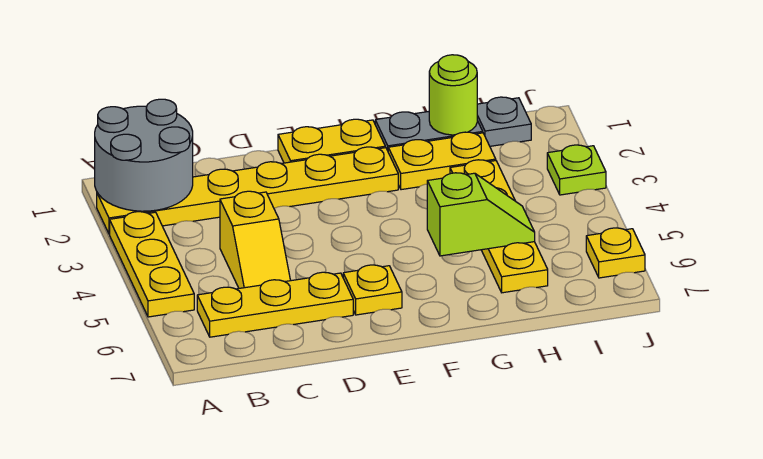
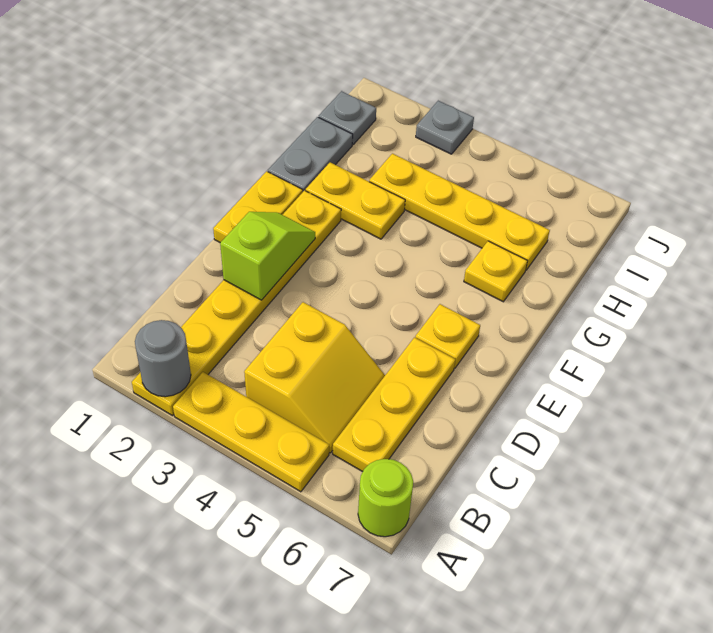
grey 2x2 round brick [95,99,193,211] -> grey 1x1 round brick [135,320,191,397]
yellow 1x2 slope [220,191,291,288] -> yellow 2x2 slope [244,302,385,453]
yellow 1x2 plate [388,132,496,190] -> yellow 1x2 plate turned to [306,163,405,239]
lime 1x2 slope [427,173,535,256] -> lime 1x2 slope moved to [220,212,315,300]
lime 1x1 round brick [429,55,477,135] -> lime 1x1 round brick moved to [358,459,413,537]
lime 1x1 plate [547,145,606,195] -> grey 1x1 plate [416,101,474,154]
yellow 1x1 plate [586,228,645,278] -> yellow 1x1 plate moved to [464,241,527,302]

